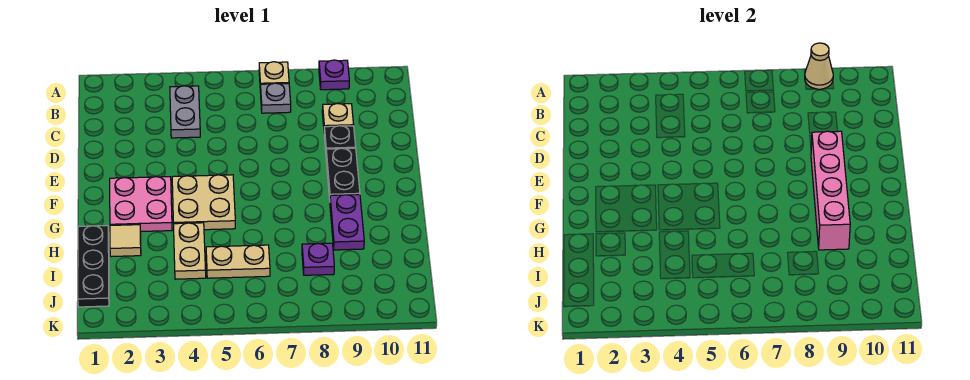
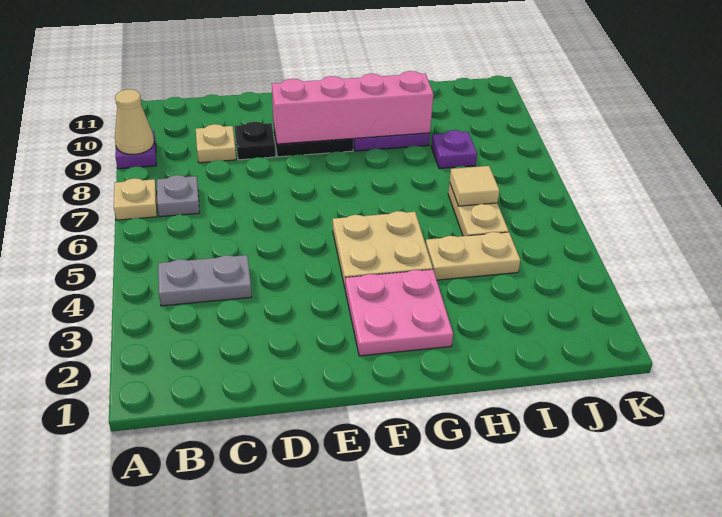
black 1x3 plate [78,226,109,307] -> none
tan 1x1 tile [110,225,141,257] -> tan 1x1 tile moved to [450,166,499,206]

